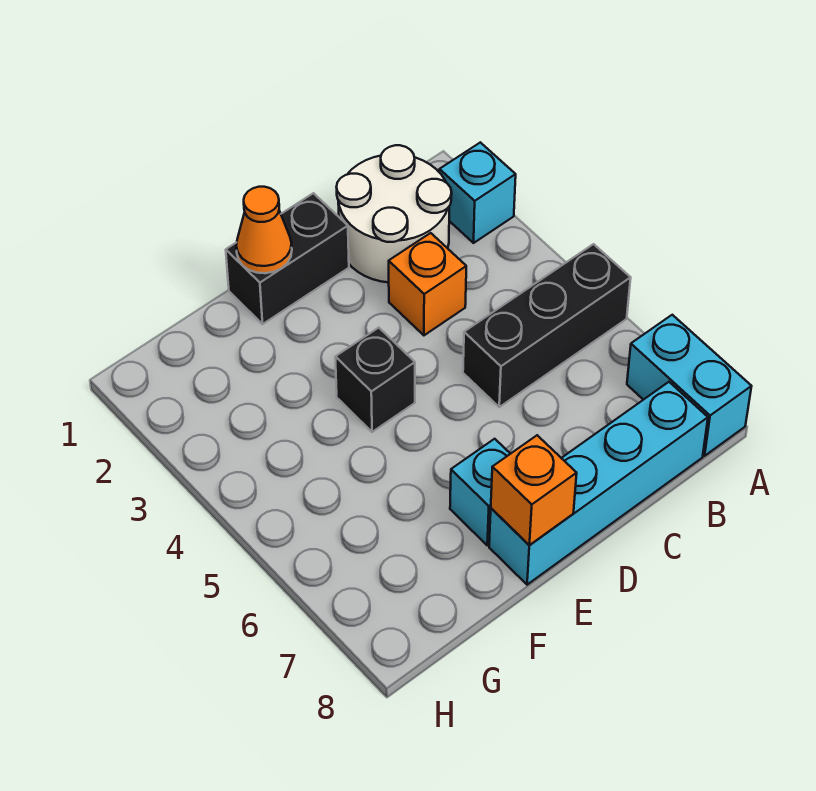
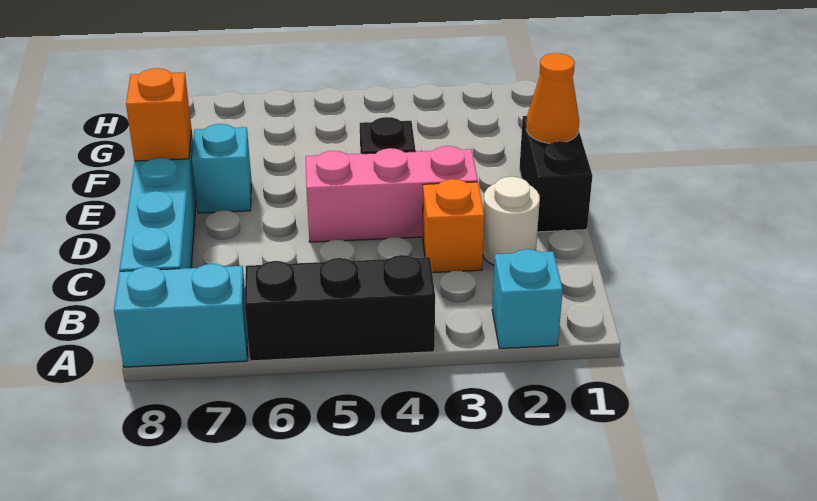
black 1x3 brick [463,244,631,407] -> black 1x3 brick turned to [245,255,435,361]
white 2x2 round brick [337,145,452,282] -> white 1x1 round brick [483,177,540,265]
none -> pink 1x3 brick [306,146,478,242]

